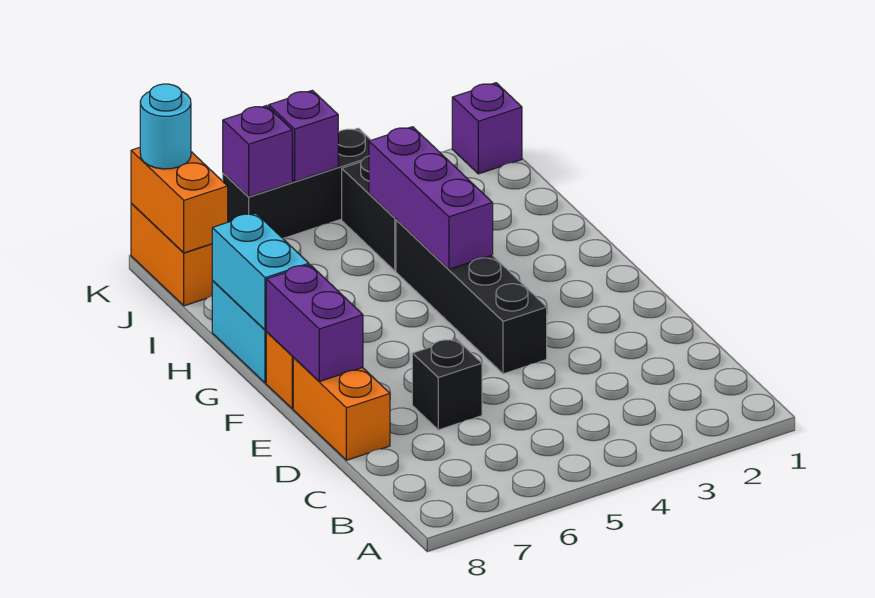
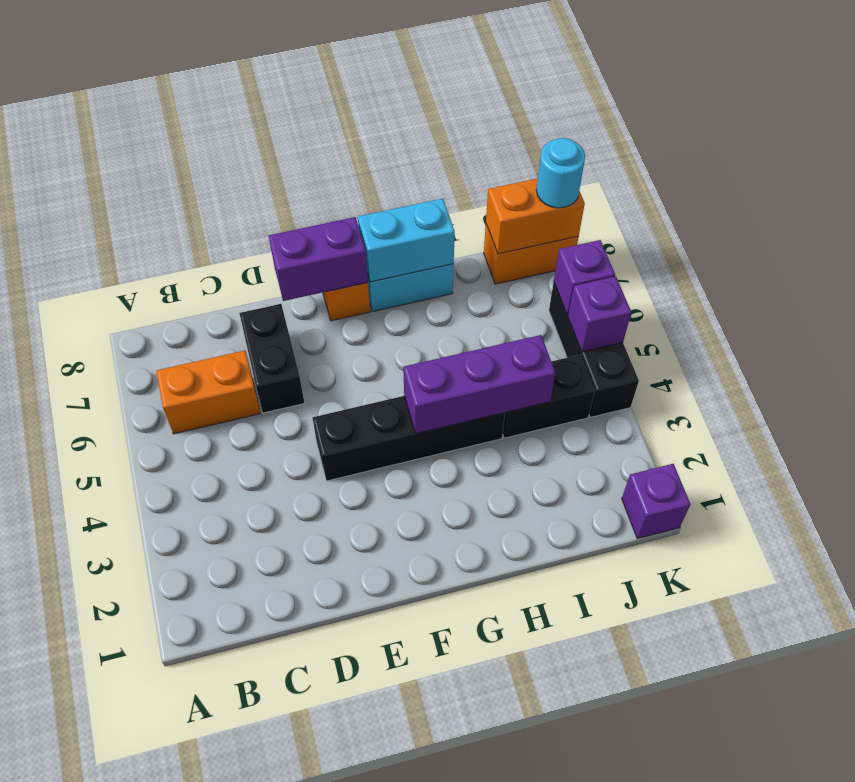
black 1x1 brick [412,339,482,430] -> black 1x2 brick [239,304,304,413]
orange 1x2 brick [293,358,390,460] -> orange 1x2 brick moved to [156,351,260,434]

